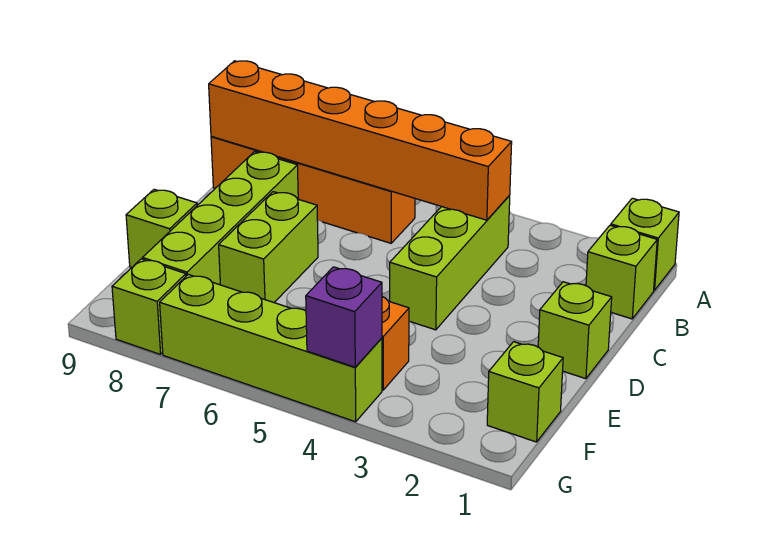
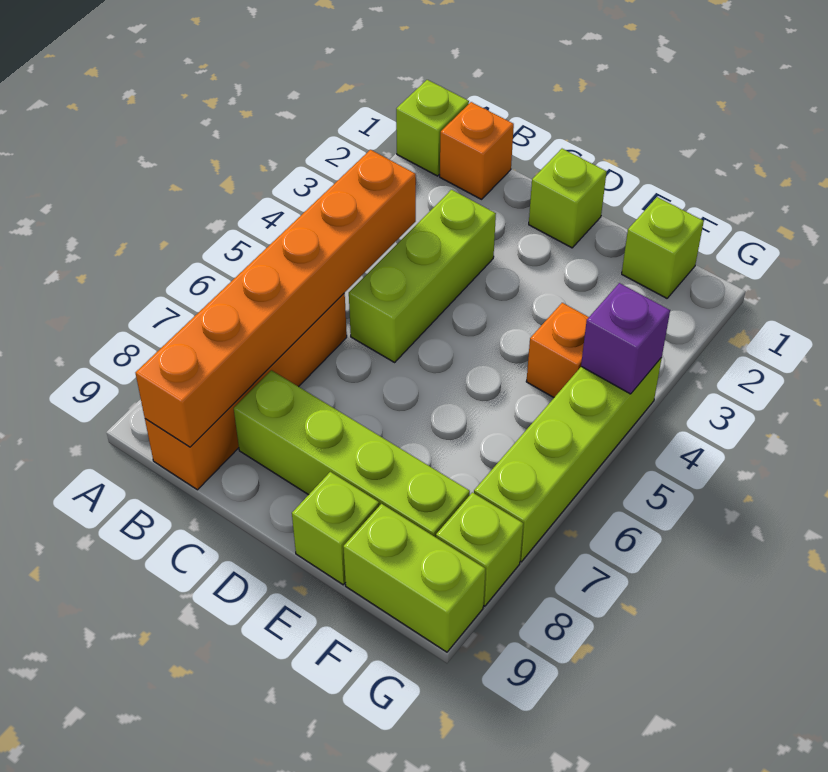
lime 1x1 brick [586,225,657,319] -> orange 1x1 brick [440,102,514,199]
lime 1x3 brick [390,196,510,330] -> lime 1x3 brick turned to [349,190,496,362]
lime 1x2 brick [219,192,318,302] -> lime 1x2 brick moved to [343,504,485,652]

